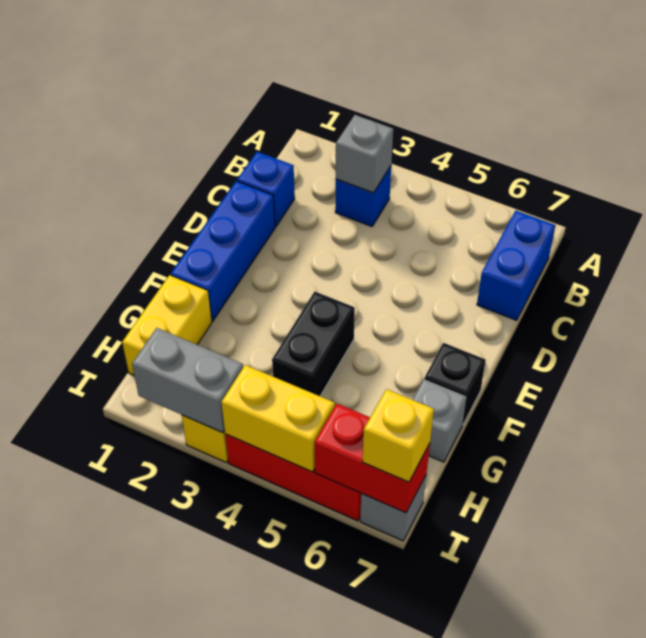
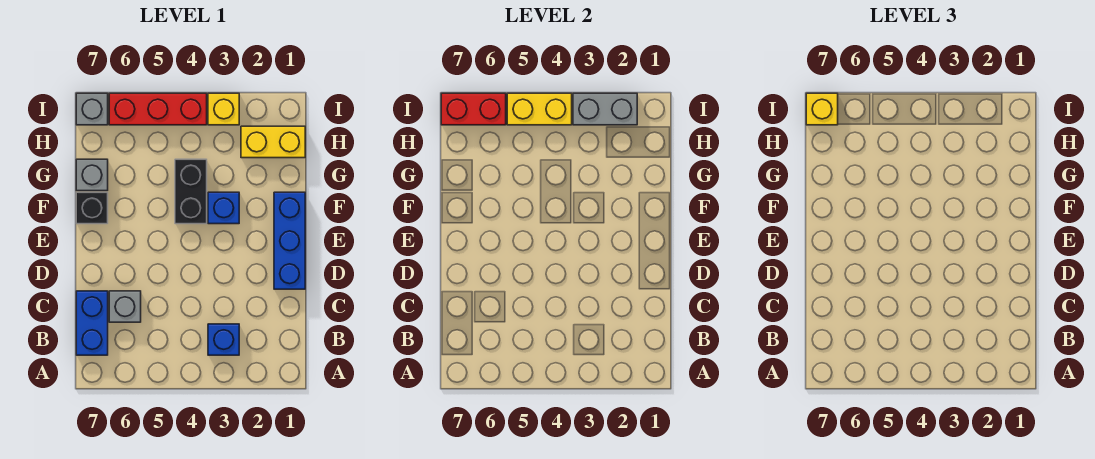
grey 1x1 brick [336,115,393,193] -> grey 1x1 brick moved to [109,291,141,322]
blue 1x1 brick [237,152,295,227] -> blue 1x1 brick moved to [208,192,239,224]
yellow 1x2 brick [122,275,212,375] -> yellow 1x2 brick turned to [241,126,305,158]

